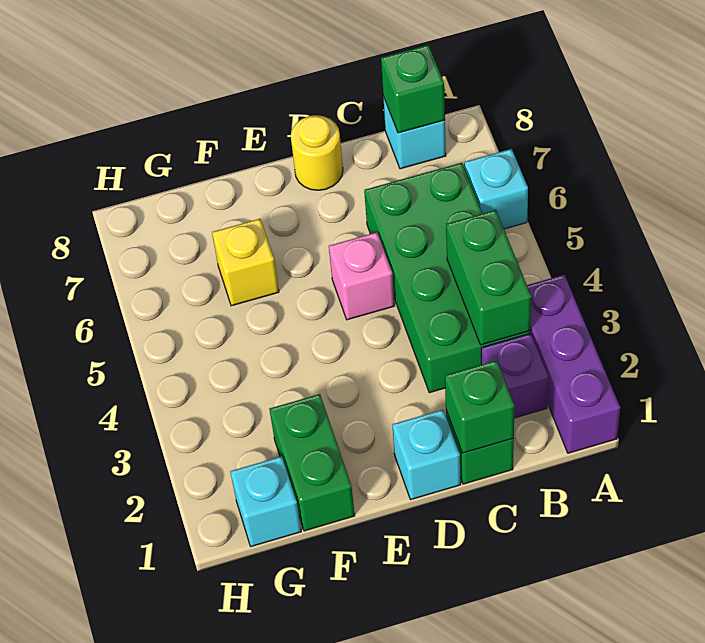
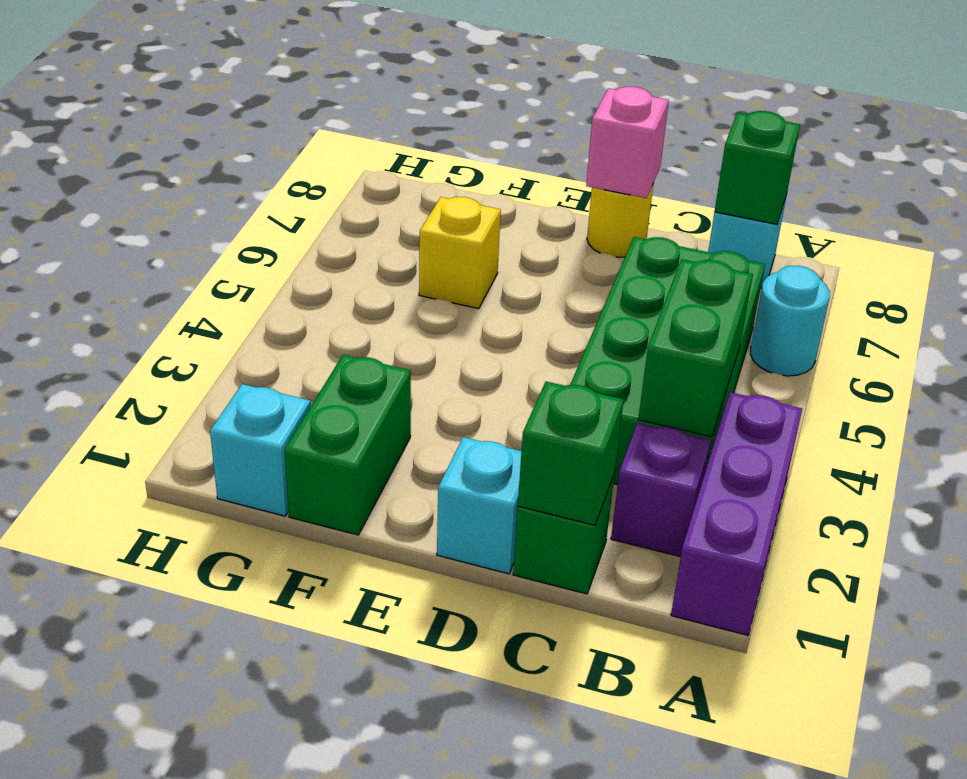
cyan 1x1 brick [464,149,528,229] -> cyan 1x1 round brick [750,266,830,376]
pink 1x1 brick [329,232,394,320] -> pink 1x1 brick moved to [586,87,669,198]

